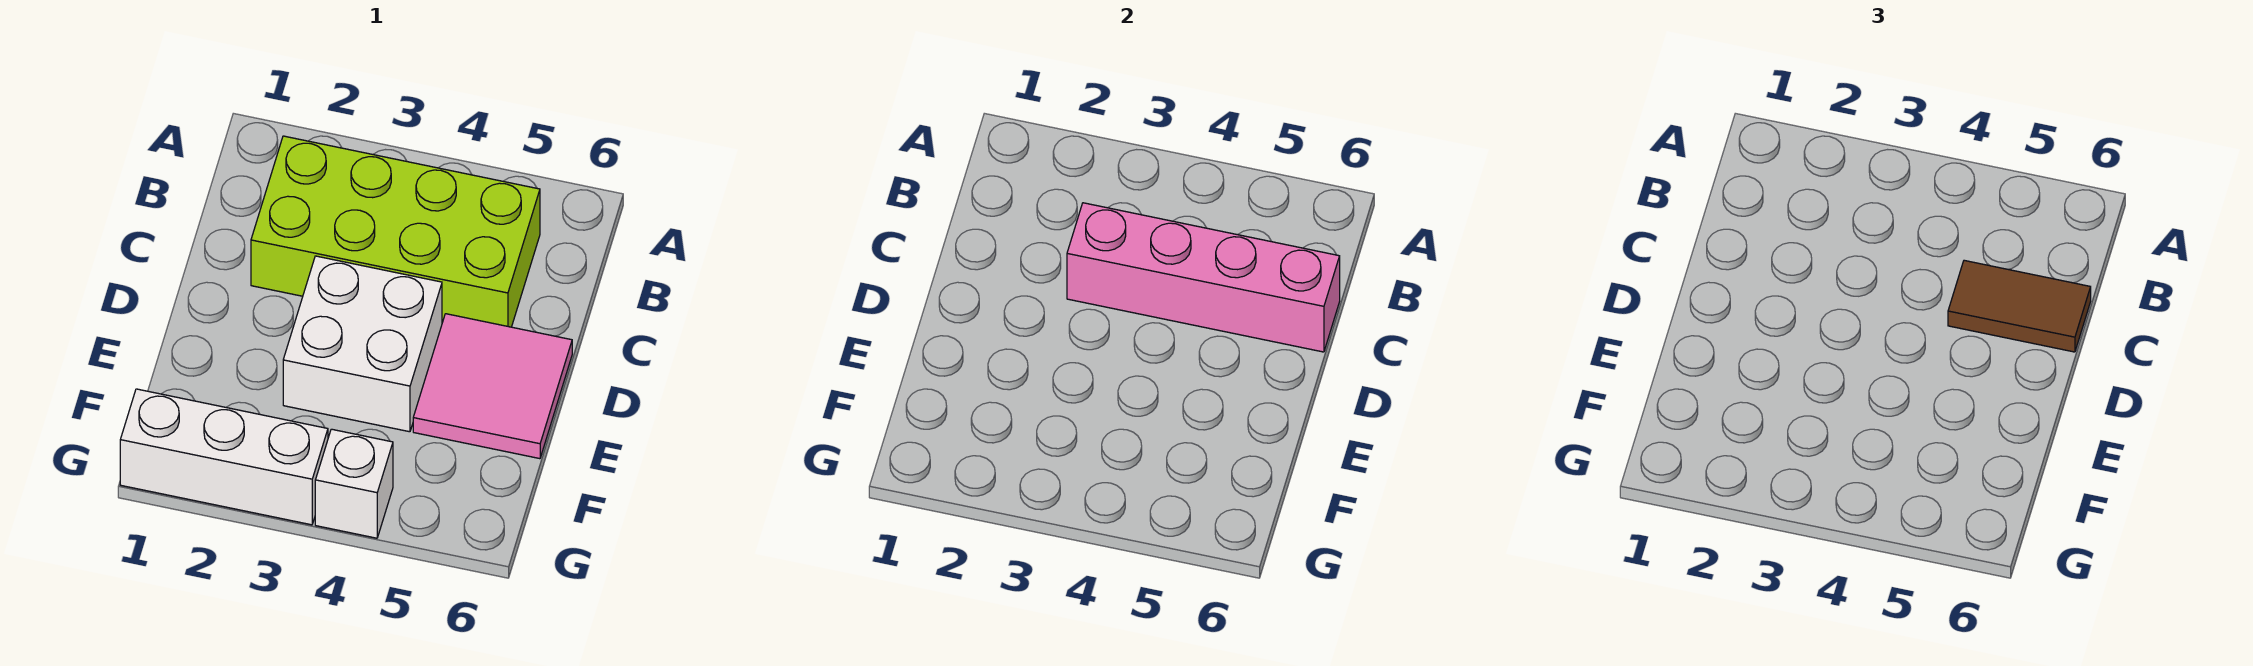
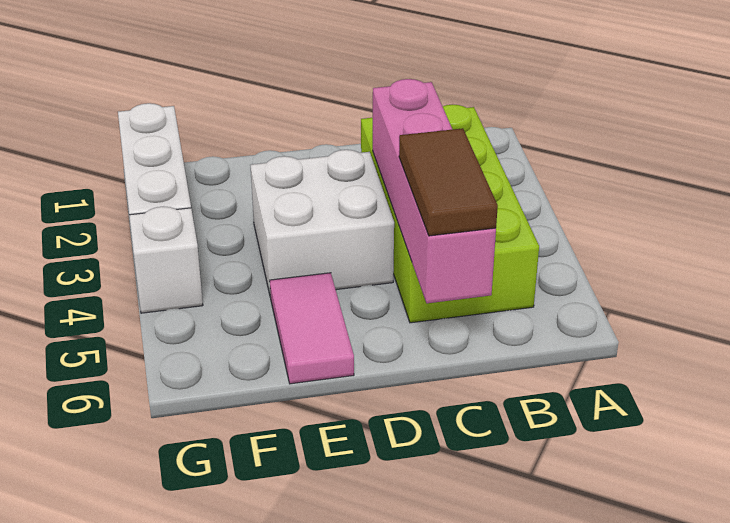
pink 2x2 tile [413,314,572,459] -> pink 1x2 tile [270,273,354,384]

